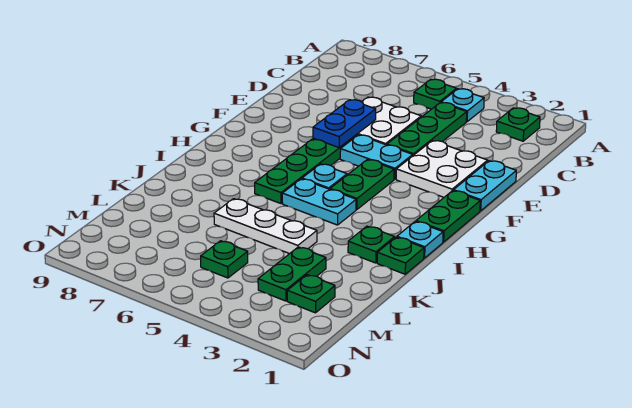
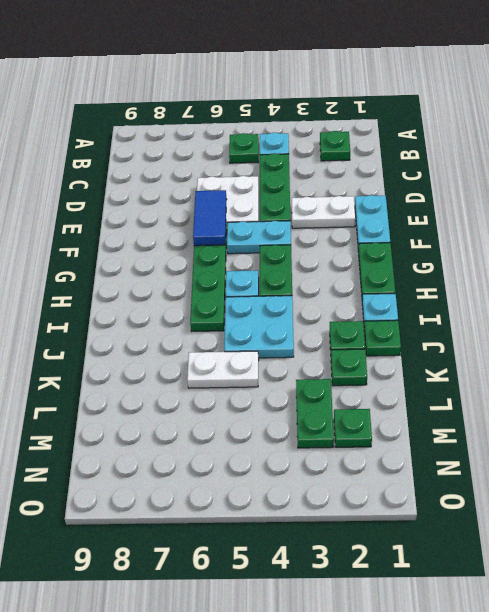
white 2x2 plate [396,141,488,197] -> white 1x2 plate [292,196,355,228]
blue 1x2 plate [313,100,376,147] -> blue 1x2 tile [193,190,227,246]
cyan 1x2 plate [282,179,356,225] -> cyan 2x2 plate [224,296,294,358]
white 1x3 plate [214,199,317,254] -> white 1x2 plate [187,351,259,388]
green 1x1 plate [201,241,248,278] -> green 1x1 plate moved to [331,349,367,386]

